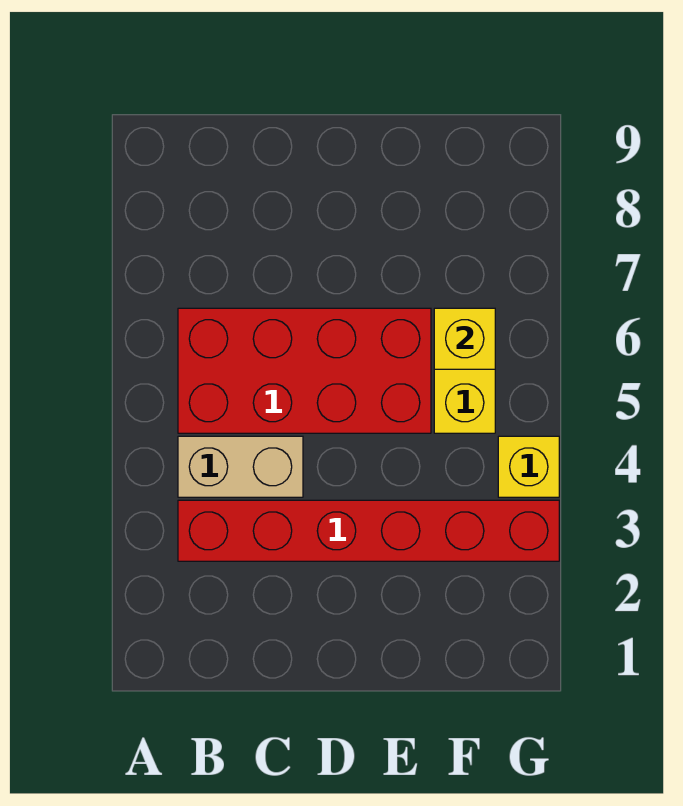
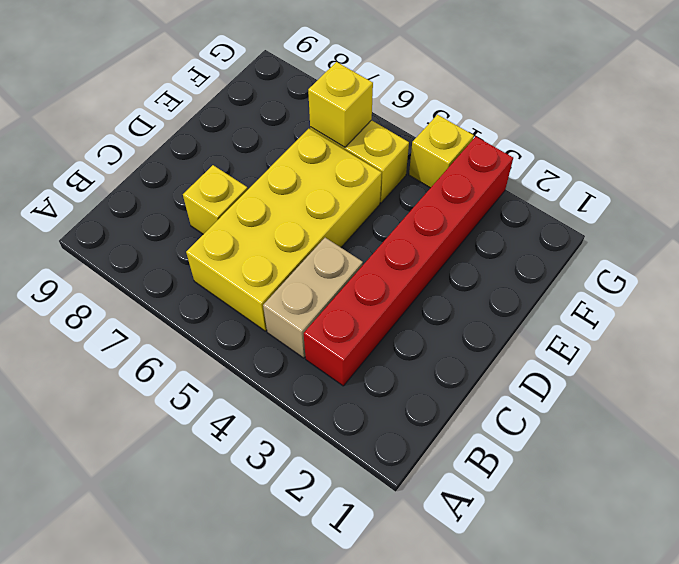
red 2x4 brick [178,308,431,433] -> yellow 2x4 brick [186,129,382,331]
none -> yellow 1x1 brick [183,165,248,234]

